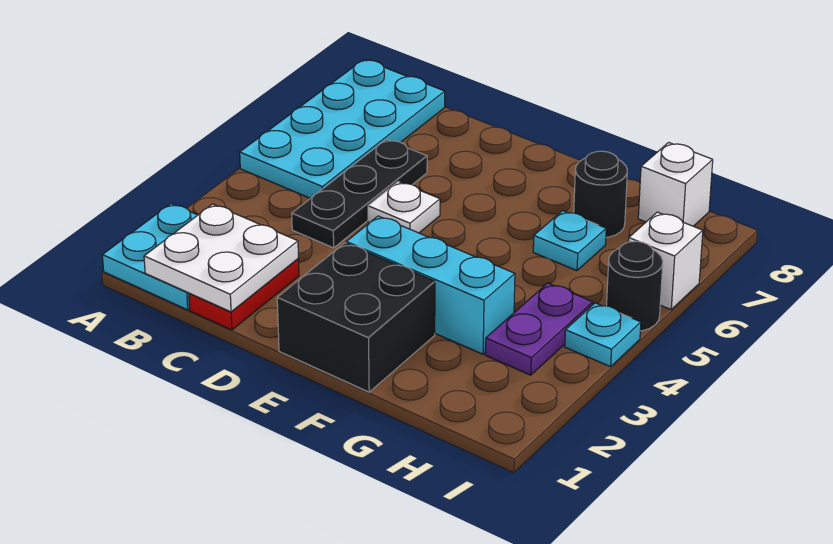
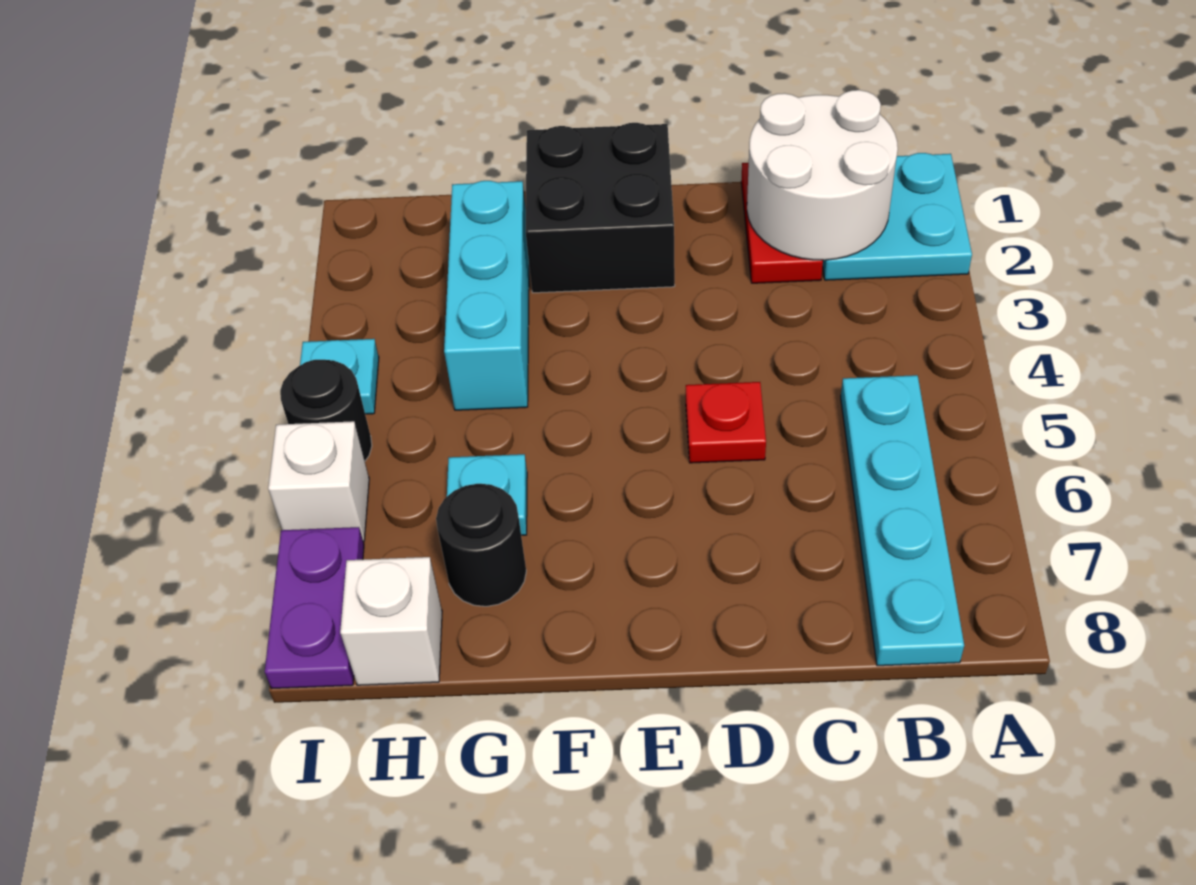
cyan 2x4 plate [240,59,445,198] -> cyan 1x4 plate [841,375,964,666]
white 2x2 plate [144,204,298,312] -> white 2x2 round brick [747,90,898,260]
black 1x3 plate [292,139,427,248] -> none
white 1x1 plate [368,182,440,233] -> red 1x1 plate [686,382,766,463]
cyan 1x3 brick [346,216,515,354] -> cyan 1x3 brick turned to [444,181,529,410]
purple 1x2 plate [485,283,593,375] -> purple 1x2 plate moved to [265,527,364,689]

